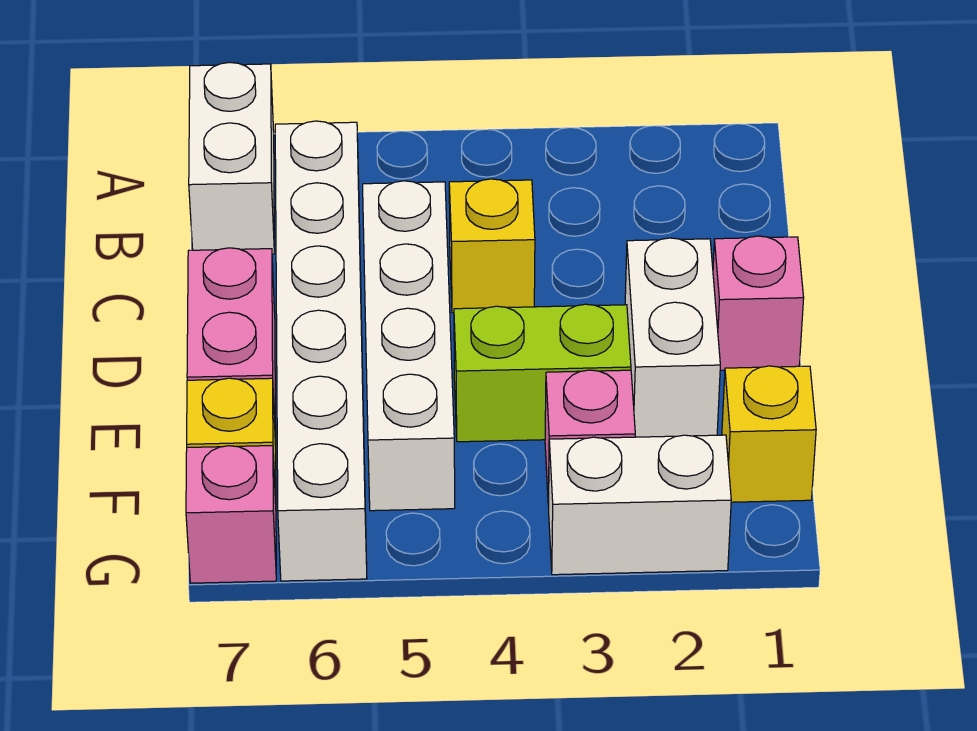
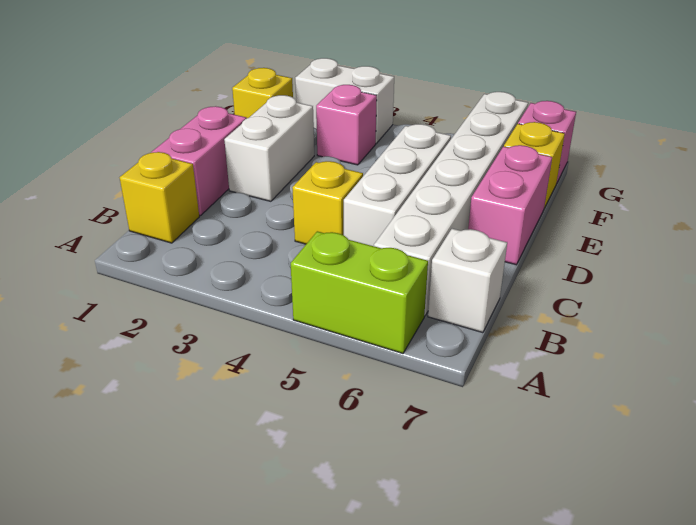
white 1x2 brick [189,62,274,254] -> white 1x1 brick [428,229,507,333]
none -> yellow 1x1 brick [120,152,199,243]
white 1x4 brick [363,181,455,511] -> white 1x3 brick [344,124,451,246]
pink 1x1 brick [713,236,804,370] -> pink 1x2 brick [151,106,247,216]
lime 1x2 brick [454,304,631,442] -> lime 1x2 brick moved to [291,231,428,353]

